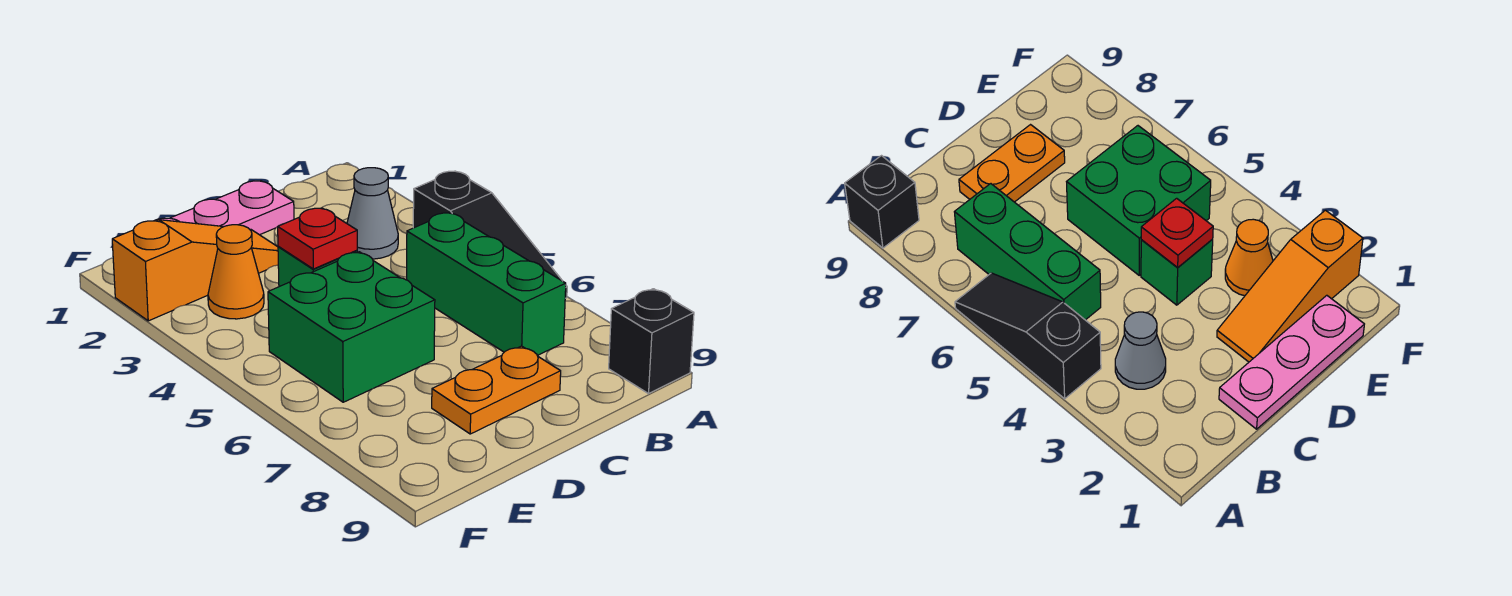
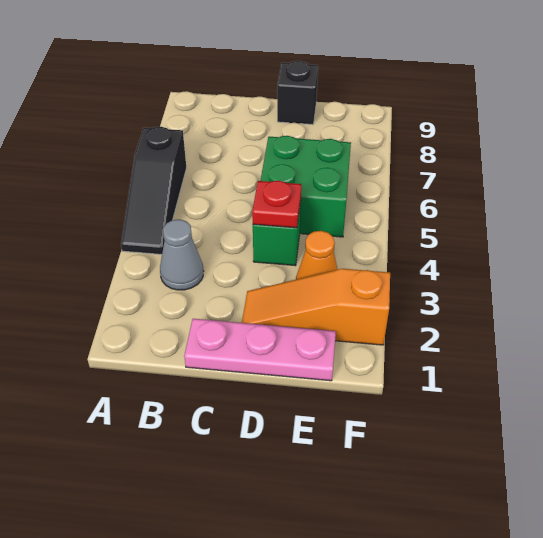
black 1x3 slope [413,171,567,298] -> black 1x3 slope turned to [121,127,186,254]
black 1x1 brick [609,289,694,394] -> black 1x1 brick moved to [277,61,318,125]
green 1x3 brick [407,213,566,355] -> none
orange 1x2 plate [432,346,561,434] -> none

